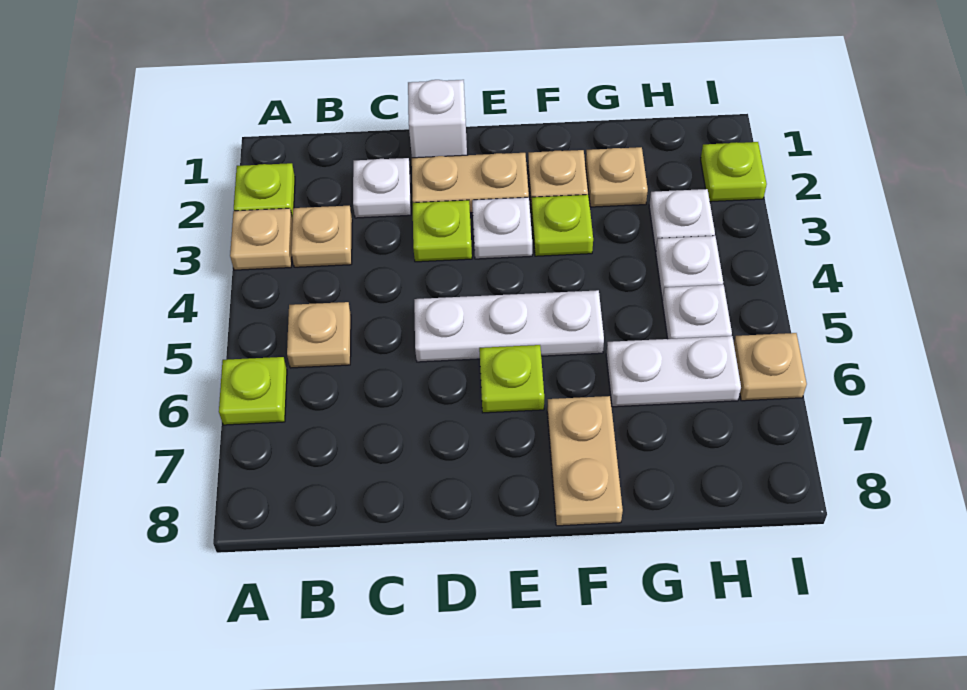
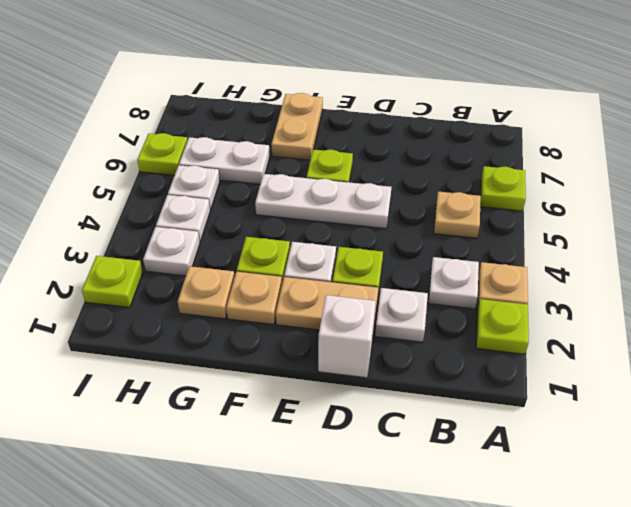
tan 1x1 plate [291,206,352,267] -> white 1x1 plate [429,257,479,309]
tan 1x1 plate [734,333,807,401] -> lime 1x1 plate [137,133,187,175]

